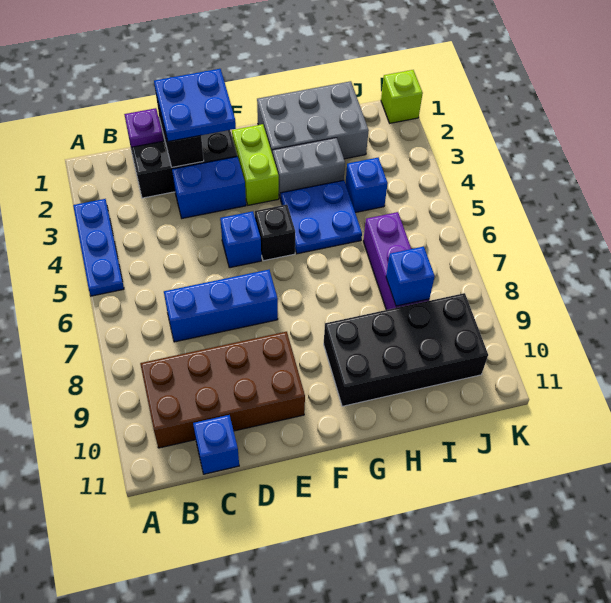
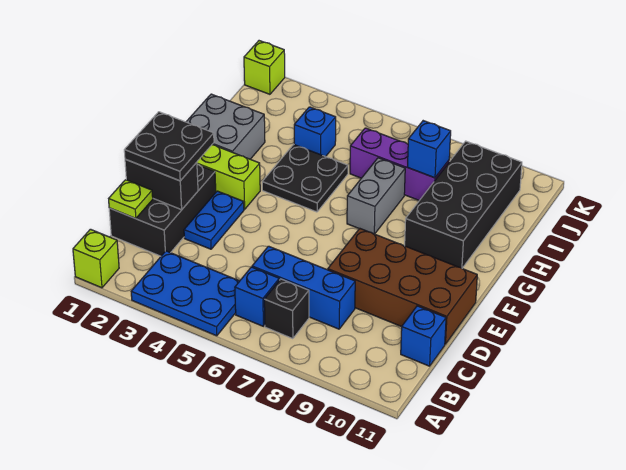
none -> lime 1x1 brick [73,229,119,288]
blue 1x3 plate [73,199,124,296] -> blue 2x3 plate [131,251,239,336]
brown 2x4 brick [140,332,305,448] -> brown 2x4 brick turned to [328,228,477,344]
purple 1x1 plate [124,108,163,147] -> lime 1x1 plate [109,180,153,219]
blue 1x3 brick [164,270,278,342] -> blue 1x3 brick turned to [252,246,355,329]
blue 2x2 plate [154,69,236,142] -> black 2x2 plate [124,112,214,181]
blue 1x2 brick [172,157,246,218] -> blue 1x2 plate [184,191,244,249]
blue 1x1 brick [220,211,261,268] -> blue 1x1 brick moved to [235,267,279,326]
black 1x1 brick [255,205,295,261] -> black 1x1 brick moved to [264,279,309,339]
grey 2x3 brick [257,81,369,159] -> grey 2x2 brick [186,94,265,159]
grey 1x2 brick [273,138,345,199] -> grey 1x2 brick moved to [347,158,405,234]
blue 2x2 plate [281,180,362,254] -> black 2x2 plate [262,144,348,212]

